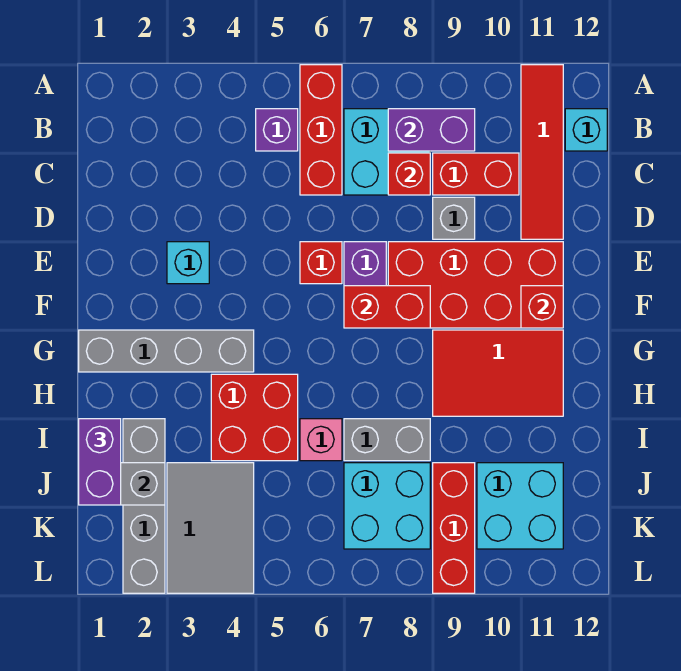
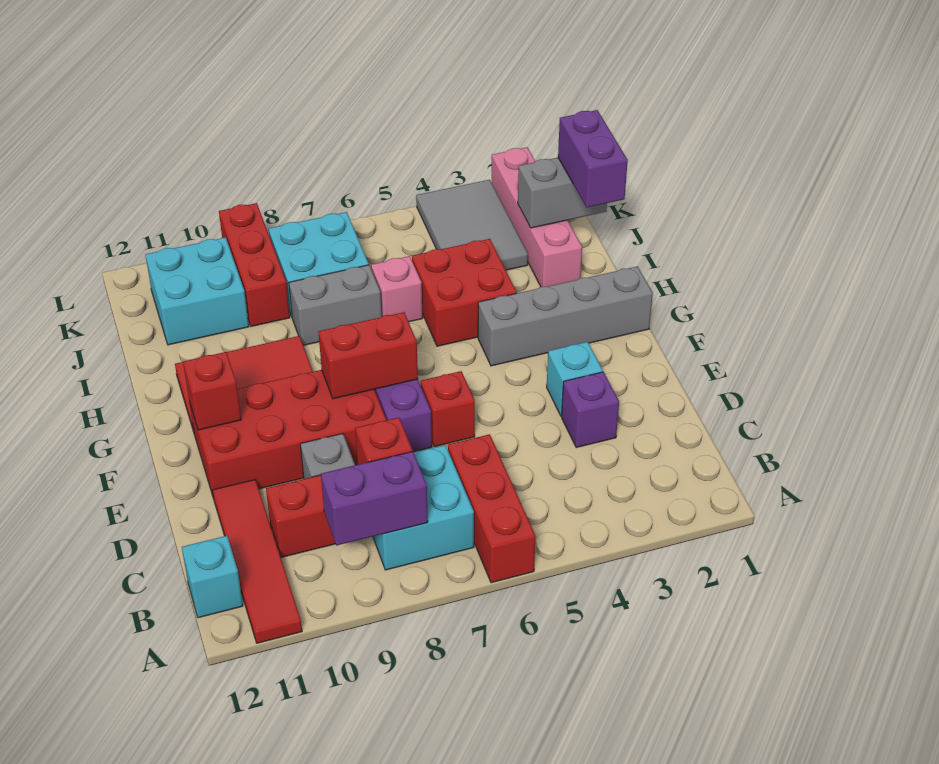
purple 1x1 brick [256,109,298,151] -> purple 1x1 brick moved to [562,372,619,448]
grey 1x4 brick [123,419,165,593] -> pink 1x4 brick [491,147,582,287]

